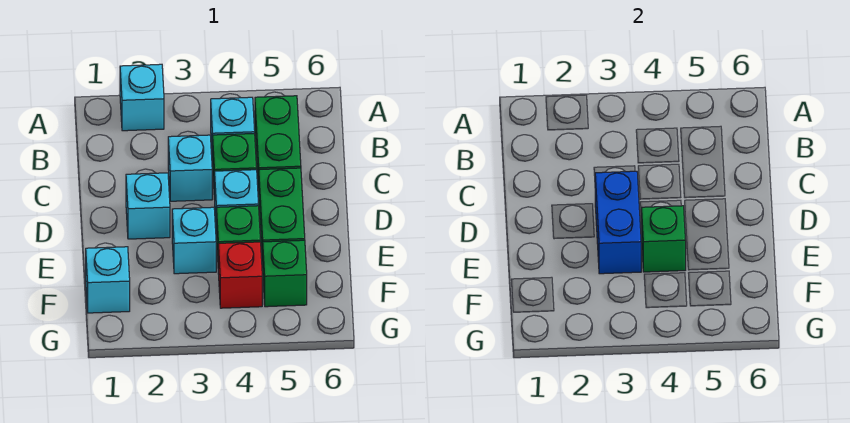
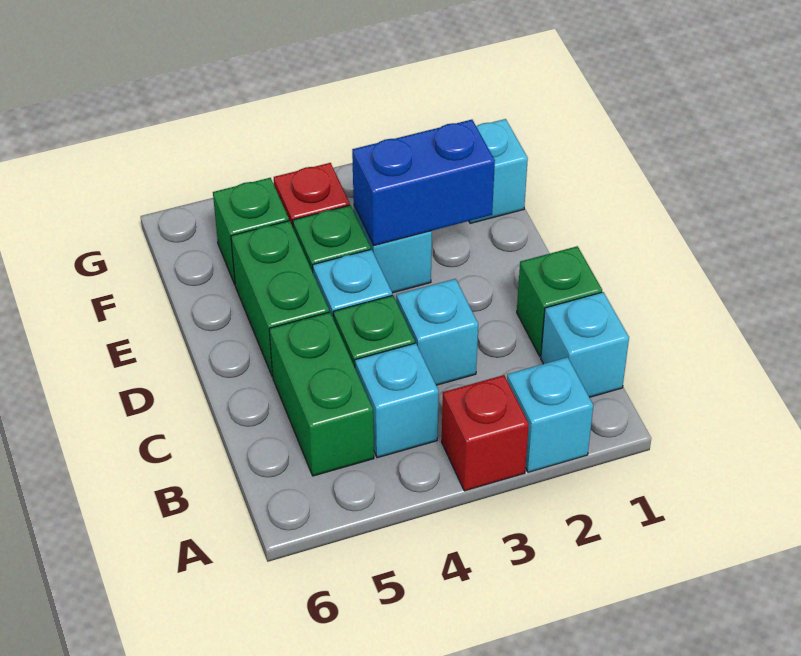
none -> red 1x1 brick [442,375,529,491]
cyan 1x1 brick [126,173,170,239] -> cyan 1x1 brick moved to [541,292,629,397]
blue 1x2 brick [595,171,641,274] -> blue 1x2 brick turned to [352,120,495,246]
green 1x1 brick [642,206,686,272] -> green 1x1 brick moved to [517,246,602,356]

